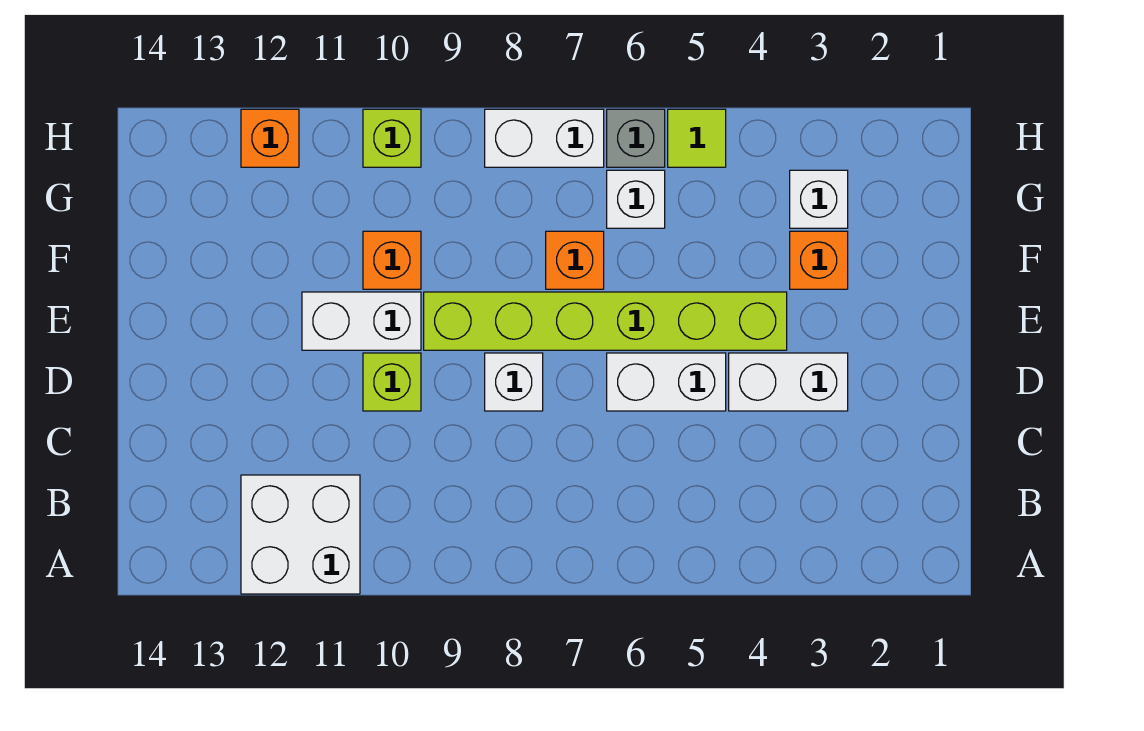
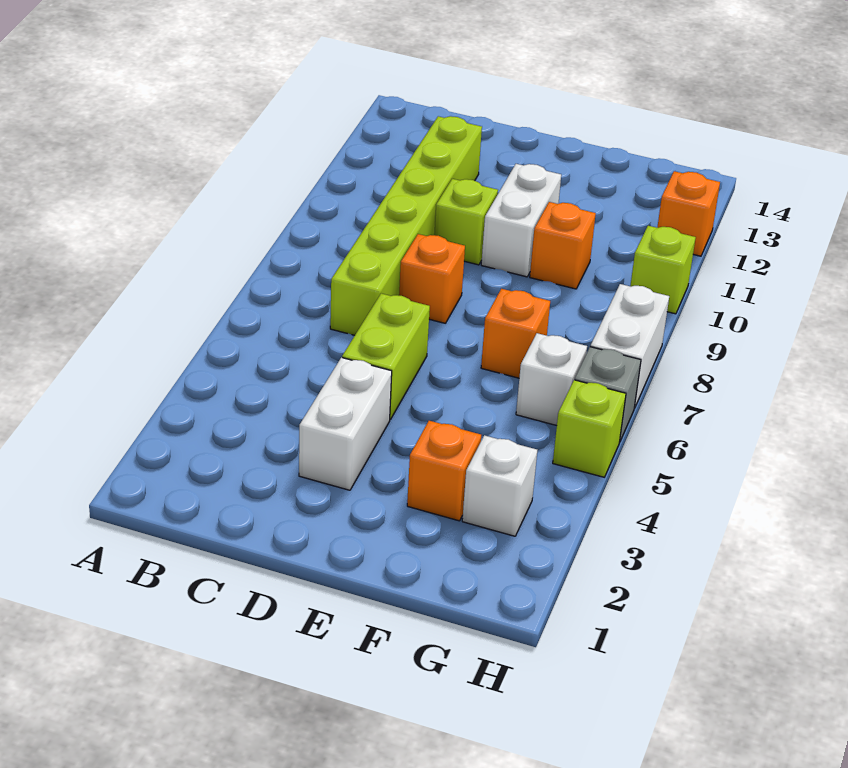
white 2x2 brick [241,475,360,594] -> none
white 1x2 brick [607,353,726,411] -> lime 1x2 brick [342,293,430,419]
white 1x1 brick [485,353,543,411] -> orange 1x1 brick [399,234,465,323]
lime 1x6 brick [424,292,787,350] -> lime 1x6 brick moved to [330,116,482,335]
lime 1x1 tile [668,109,726,167] -> lime 1x1 brick [553,380,626,477]

